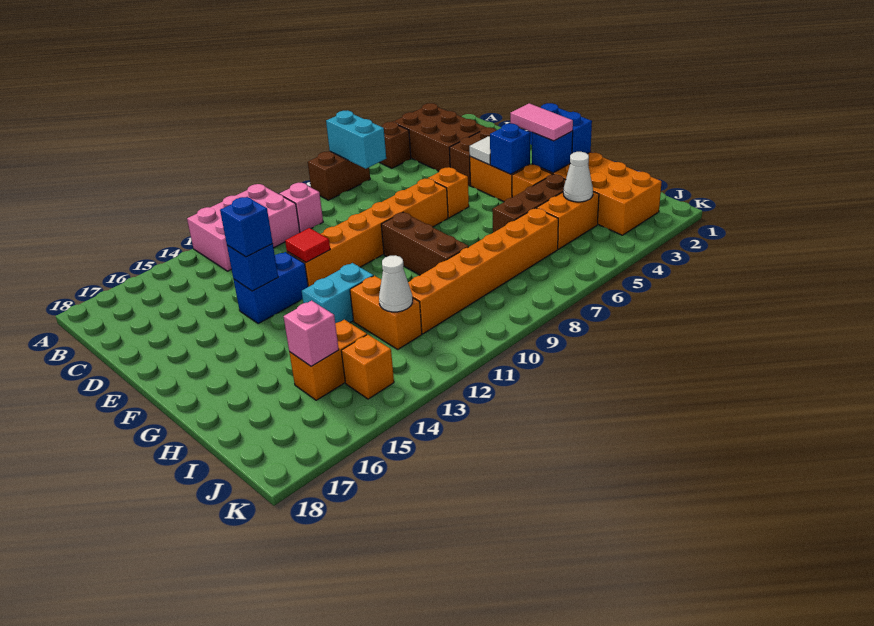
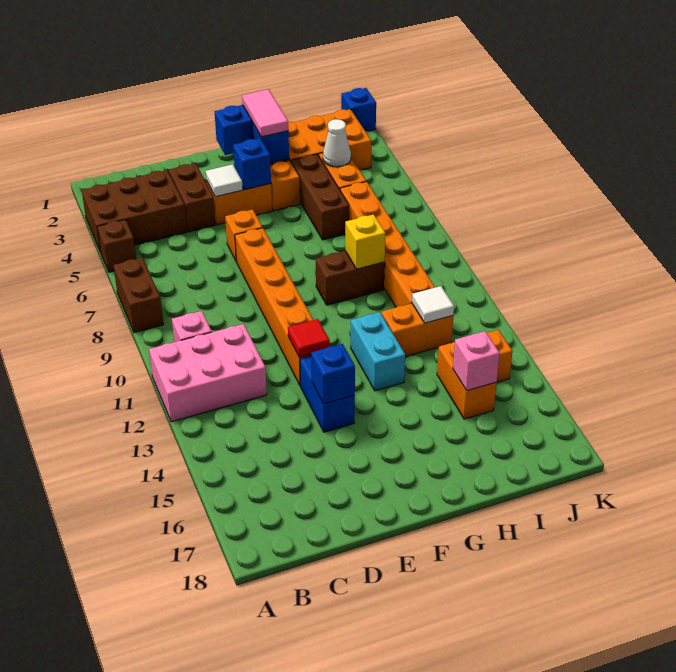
cyan 1x2 brick [326,110,386,169] -> none
pink 2x3 brick [187,184,300,271] -> pink 2x3 brick turned to [149,324,267,422]
blue 1x1 brick [220,197,273,257] -> blue 1x1 brick moved to [341,88,376,131]
pink 1x2 tile [510,103,573,141] -> pink 1x2 tile turned to [242,89,288,137]
brown 1x3 brick [381,212,469,275] -> brown 1x2 brick [316,251,385,305]
none -> yellow 1x1 brick [345,214,385,269]
white 1x1 cone [379,255,413,312] -> white 1x1 tile [412,286,454,323]

